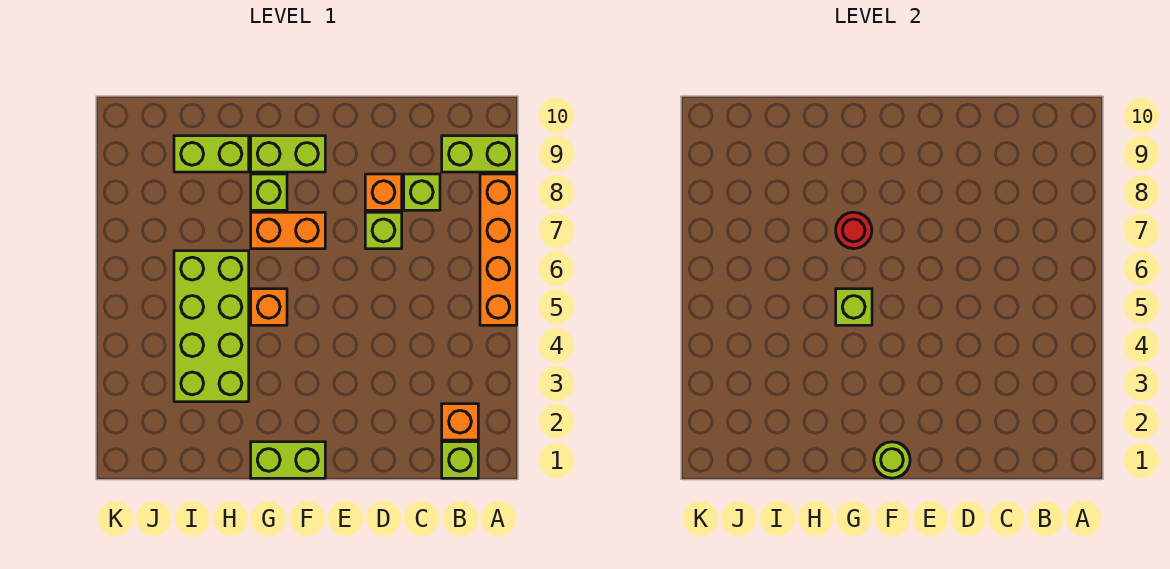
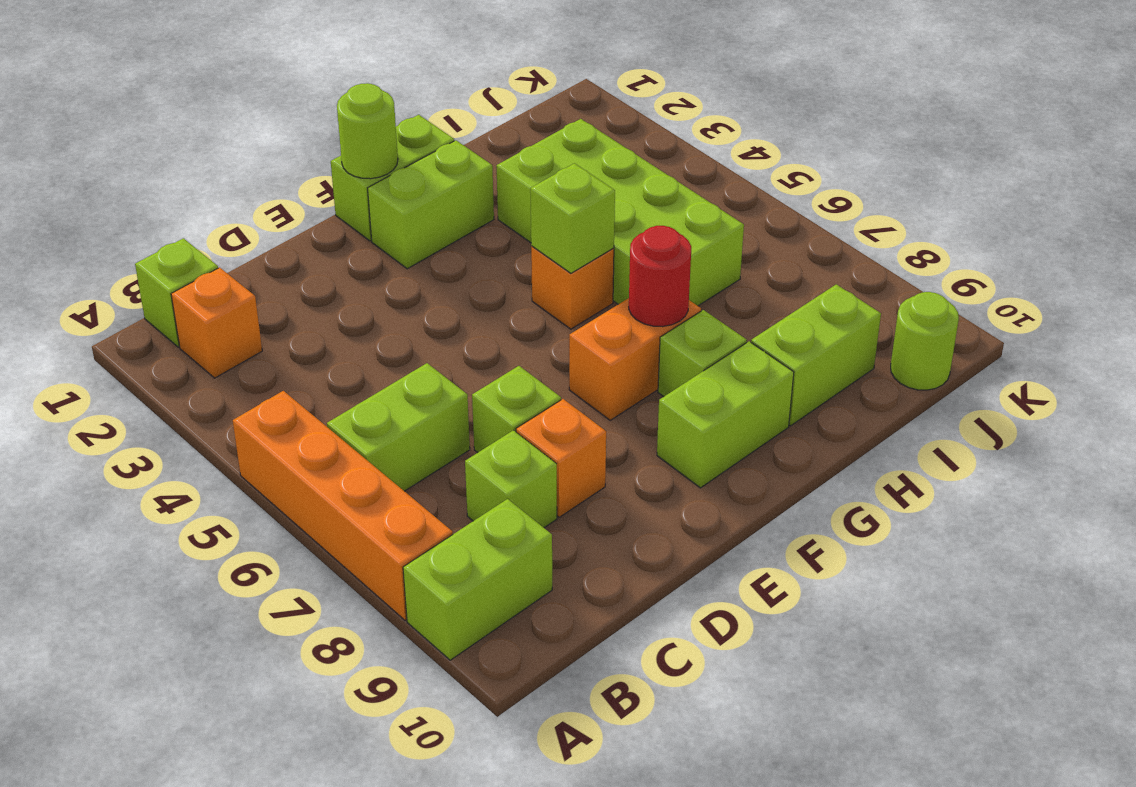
none -> lime 1x2 brick [327,363,470,491]
none -> lime 1x2 brick [368,140,494,269]
none -> lime 1x1 round brick [891,292,959,390]

